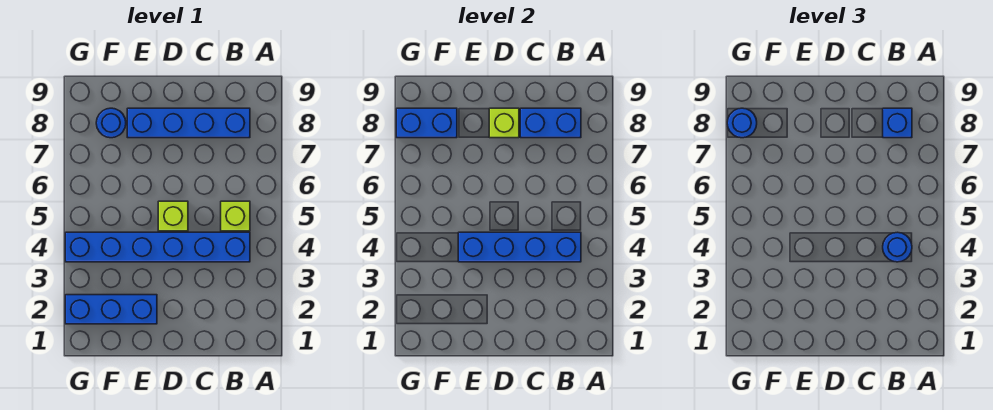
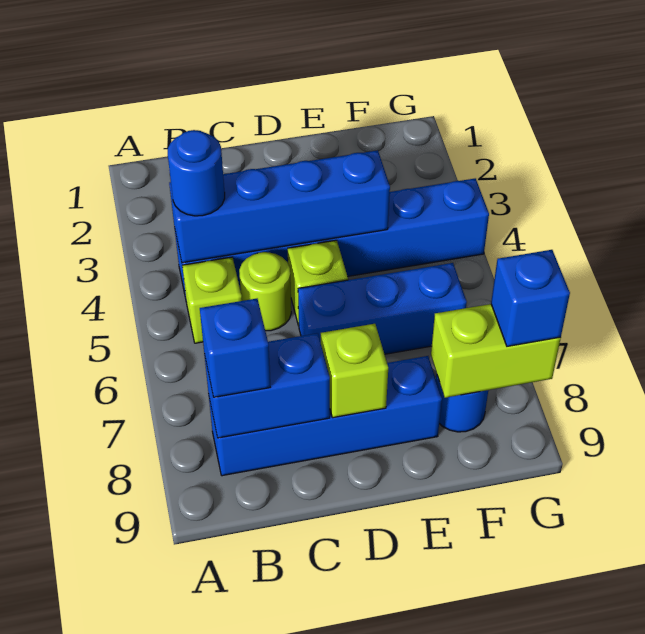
none -> lime 1x1 round brick [239,252,291,331]
blue 1x3 brick [65,295,157,324] -> blue 1x3 brick moved to [298,263,467,354]
blue 1x2 brick [396,108,457,138] -> lime 1x2 brick [431,304,561,398]
blue 1x1 round brick [727,108,757,138] -> blue 1x1 brick [491,250,570,346]

